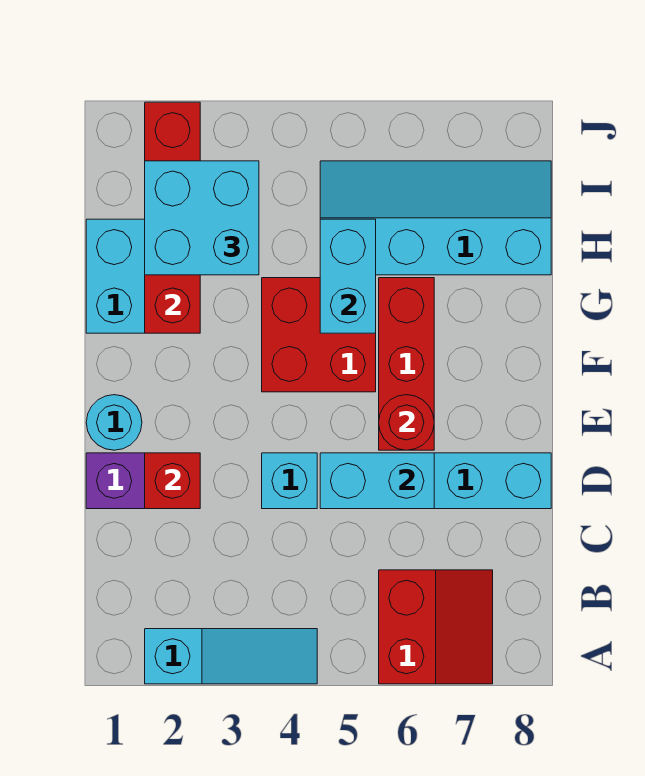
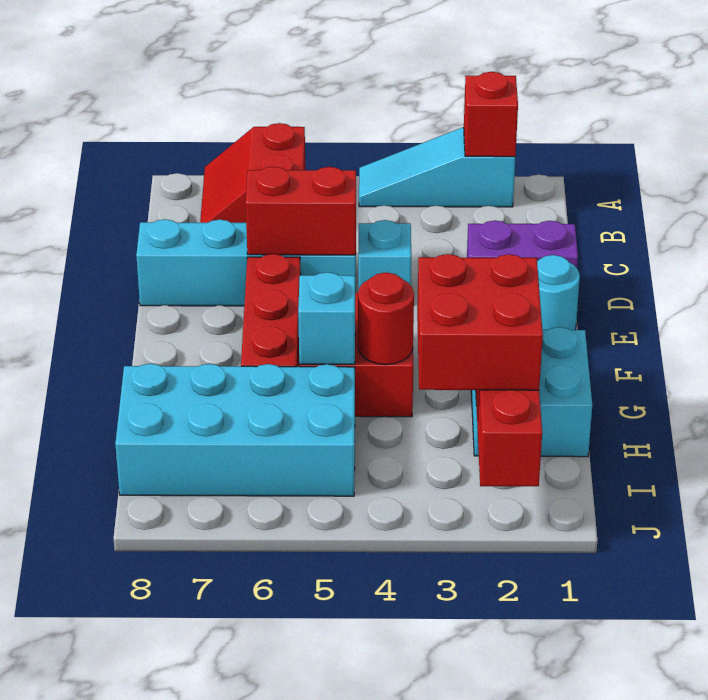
red 1x1 brick [145,453,200,509] -> red 1x1 brick moved to [464,72,518,157]
cyan 1x2 brick [320,453,434,509] -> red 1x2 brick [246,167,356,255]
red 1x1 round brick [379,395,434,450] -> red 1x1 round brick moved to [358,273,414,365]
cyan 1x2 brick [320,219,376,333] -> cyan 1x1 brick [298,272,356,364]
cyan 2x2 brick [145,161,259,275] -> red 2x2 brick [417,254,543,390]
cyan 2x4 slope [320,161,551,275] -> cyan 2x4 brick [115,364,355,496]

